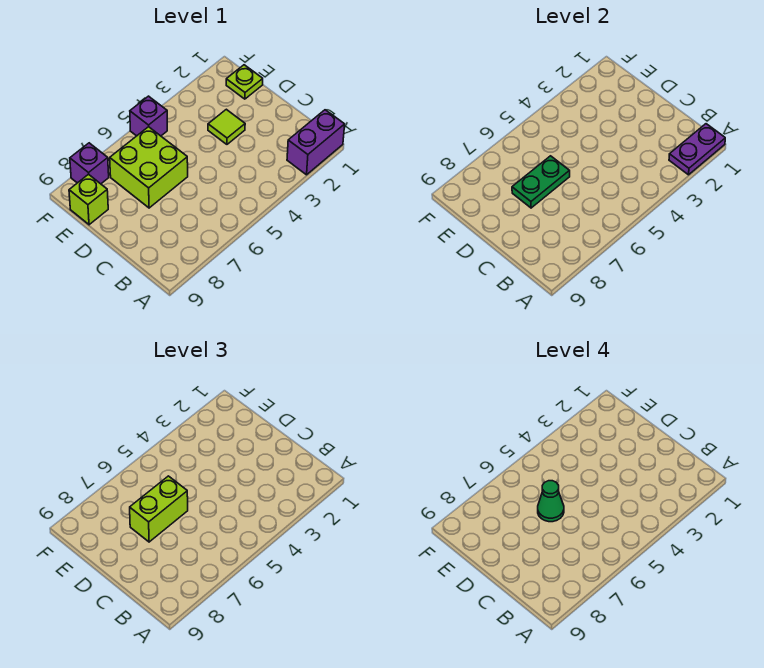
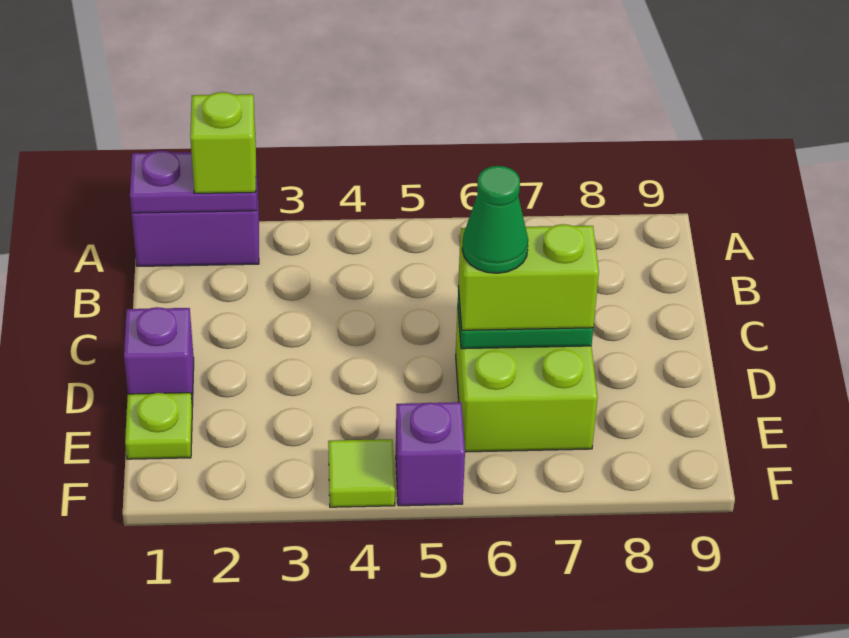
lime 1x1 tile [208,109,245,144] -> lime 1x1 tile moved to [328,439,395,507]
lime 1x1 brick [69,174,108,225] -> lime 1x1 brick moved to [190,92,256,193]
purple 1x1 brick [70,143,109,184] -> purple 1x1 brick moved to [124,307,194,407]

